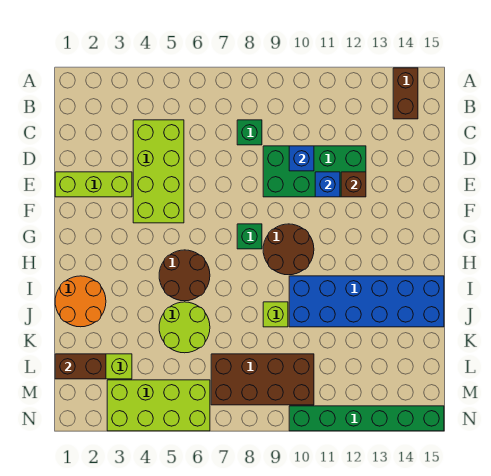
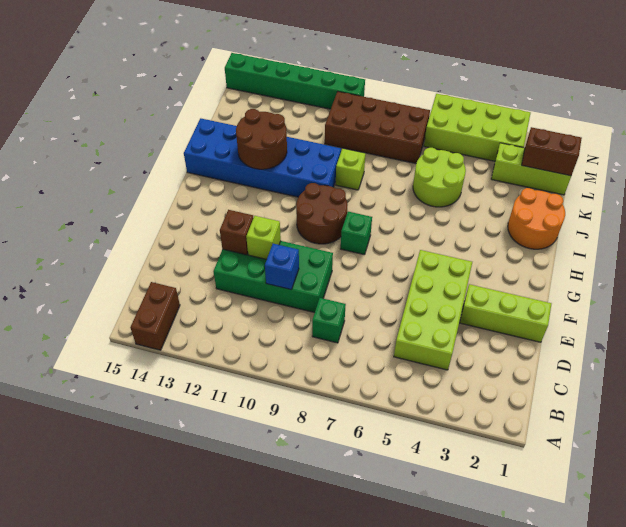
blue 1x1 brick [315,172,340,197] -> lime 1x1 brick [246,216,281,260]
brown 2x2 round brick [159,250,210,301] -> brown 2x2 round brick moved to [236,109,287,169]

